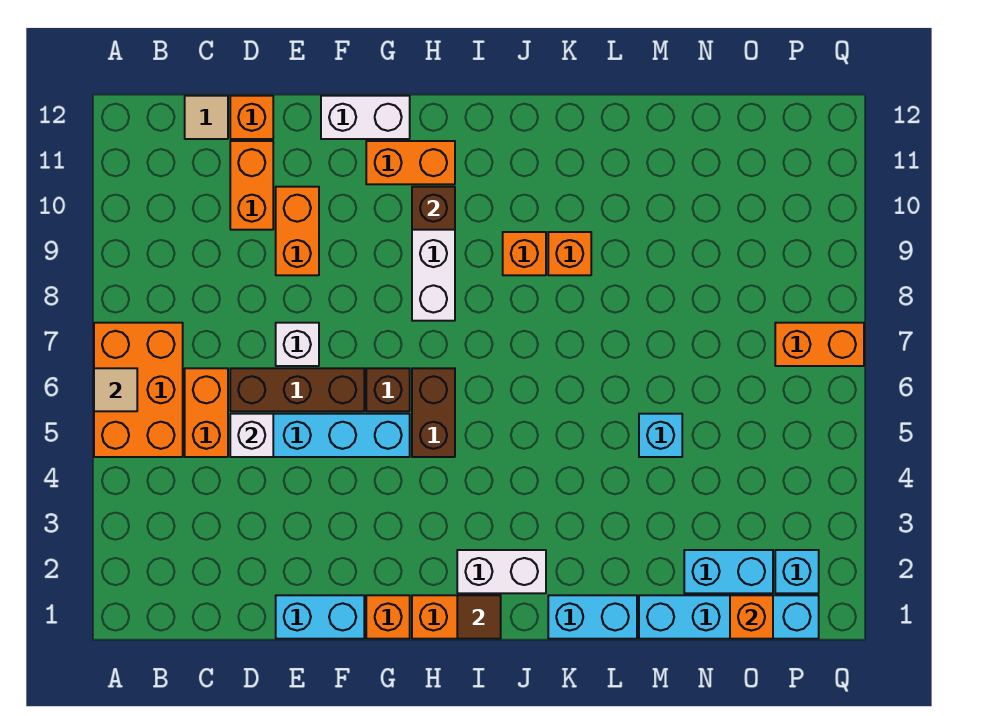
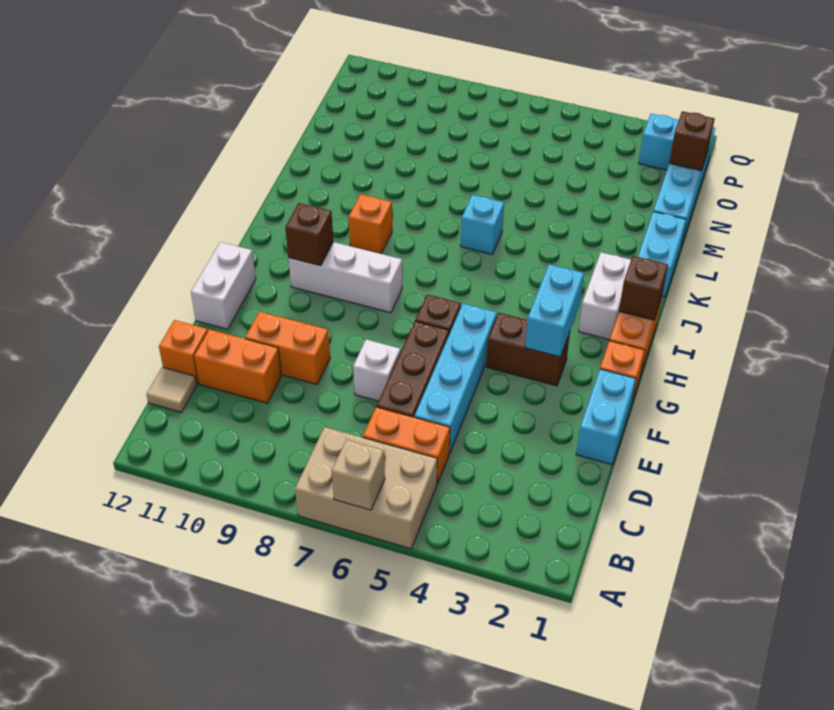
orange 2x3 brick [94,323,183,457] -> tan 2x3 brick [295,427,437,549]
tan 1x1 tile [94,368,137,411] -> tan 1x1 brick [332,440,385,510]
white 1x1 brick [230,414,273,457] -> none
orange 1x2 brick [366,141,455,184] -> none
brown 1x2 brick [412,368,455,457] -> brown 1x2 brick moved to [486,313,570,386]
brown 1x1 tile [457,595,501,639] -> brown 1x1 brick [619,256,668,320]
orange 1x1 brick [548,232,591,275] -> none
cyan 1x1 brick [639,414,682,457] -> cyan 1x1 brick moved to [461,195,504,255]
cyan 1x2 brick [684,550,773,593] -> cyan 1x2 brick moved to [525,264,584,357]
orange 1x1 brick [730,595,773,639] -> brown 1x1 brick [669,111,715,171]
orange 1x2 brick [775,323,864,366] -> none

